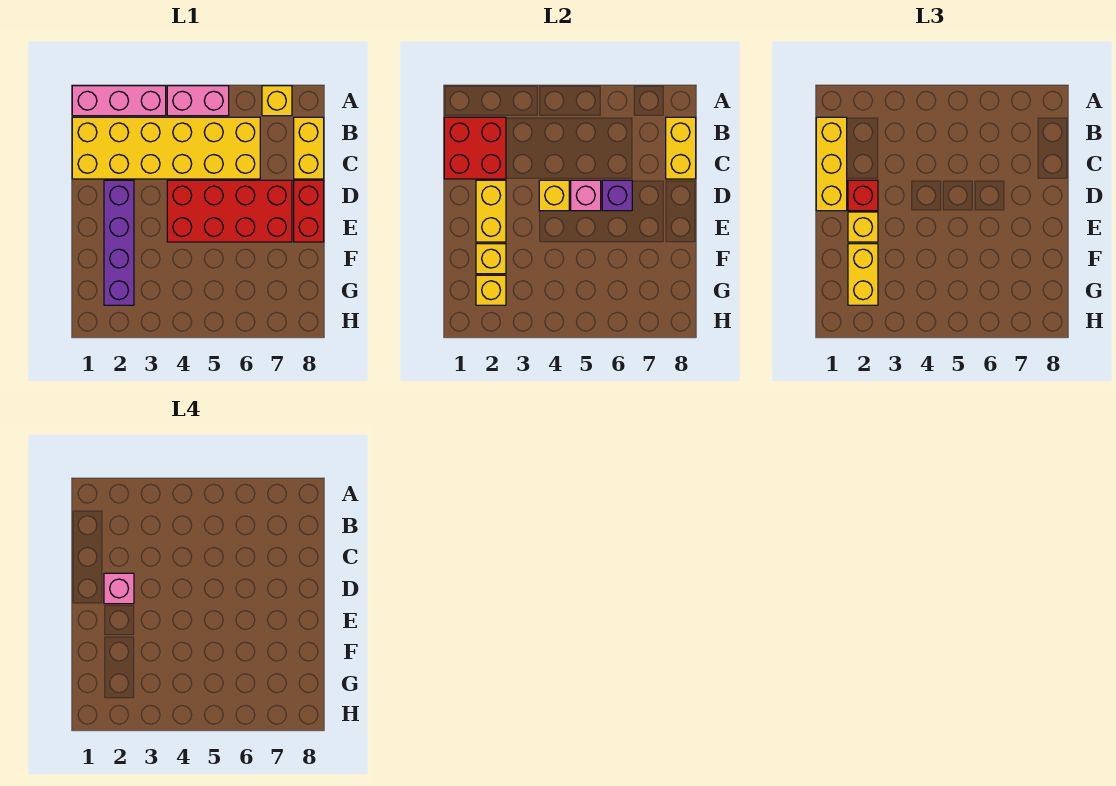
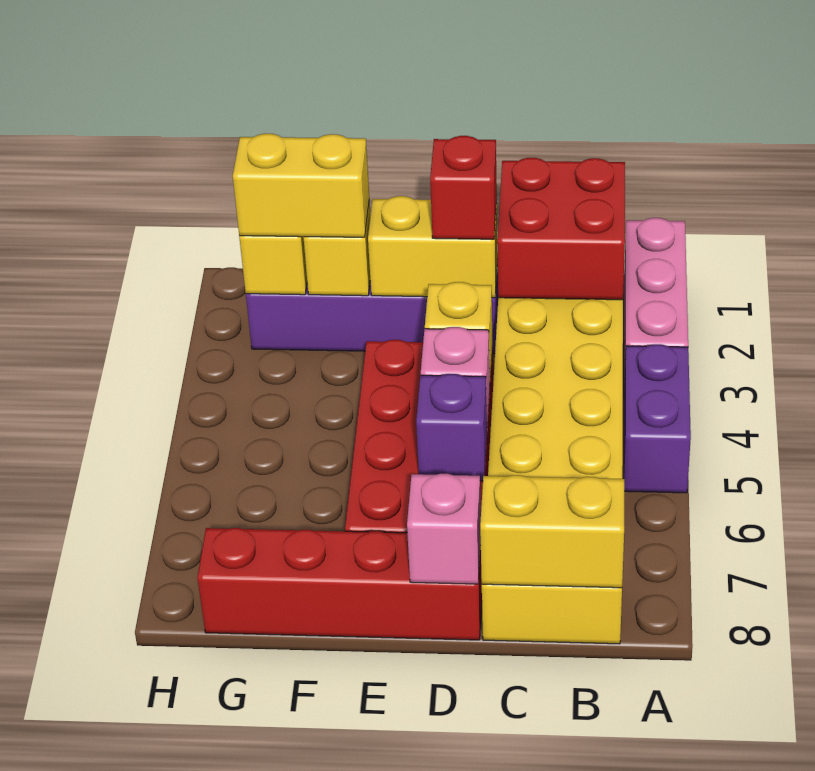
pink 1x2 brick [167,86,229,116] -> purple 1x2 brick [624,344,691,493]
yellow 1x1 brick [262,86,292,116] -> none
yellow 1x3 brick [816,117,847,211] -> none
pink 1x1 brick [104,573,134,604] -> pink 1x1 brick moved to [407,474,481,584]
red 1x2 brick [294,180,324,242] -> red 1x4 brick [197,528,482,640]
yellow 1x1 brick [848,212,878,242] -> none

